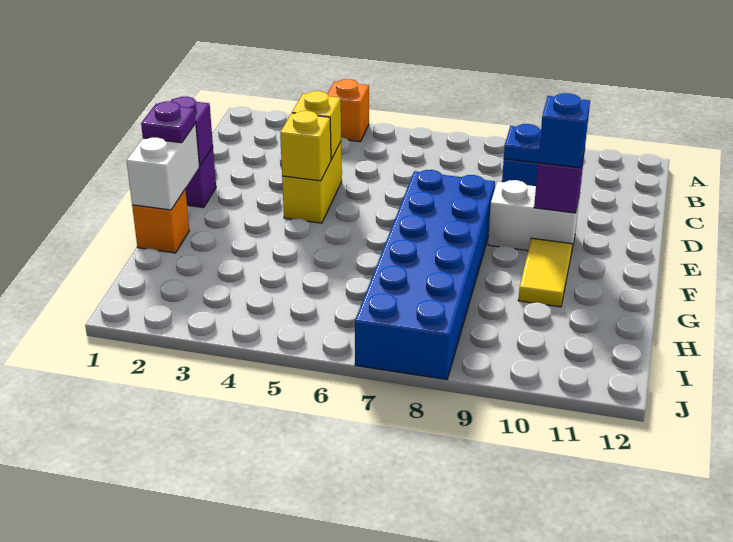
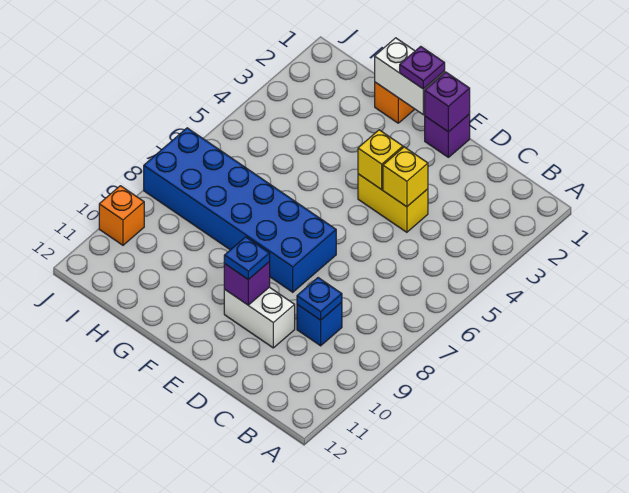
orange 1x1 brick [328,79,369,142] -> orange 1x1 brick moved to [99,186,144,245]
white 1x2 brick [488,180,580,253] -> white 1x2 brick turned to [224,287,295,348]
blue 1x1 brick [538,93,590,168] -> blue 1x1 plate [224,237,270,280]
yellow 1x2 tile [518,238,572,307] -> none

